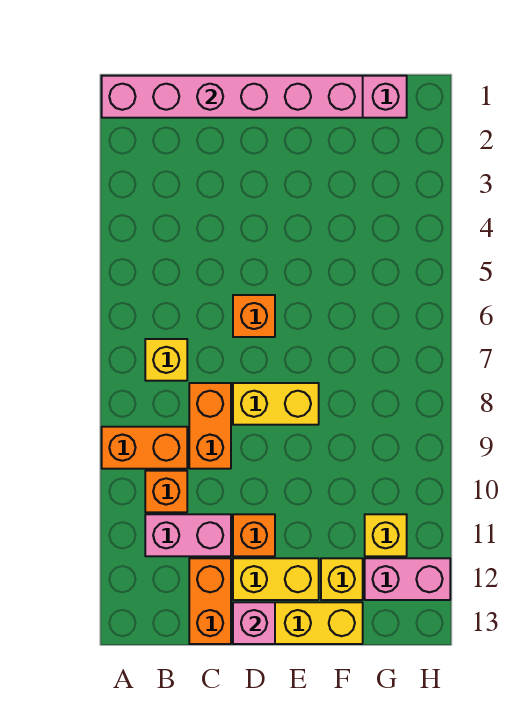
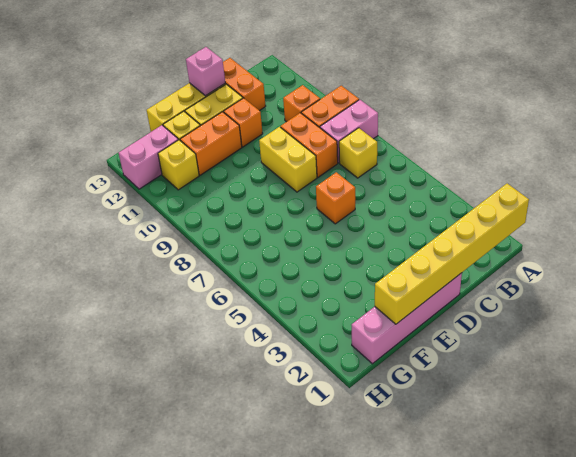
pink 1x6 brick [102,76,363,118] -> yellow 1x6 brick [375,184,529,324]
pink 1x2 brick [145,514,231,556] -> pink 1x2 brick moved to [320,100,378,163]
yellow 1x2 brick [233,383,319,425] -> yellow 1x2 brick turned to [259,127,317,192]
none -> orange 1x2 brick [180,112,242,175]

